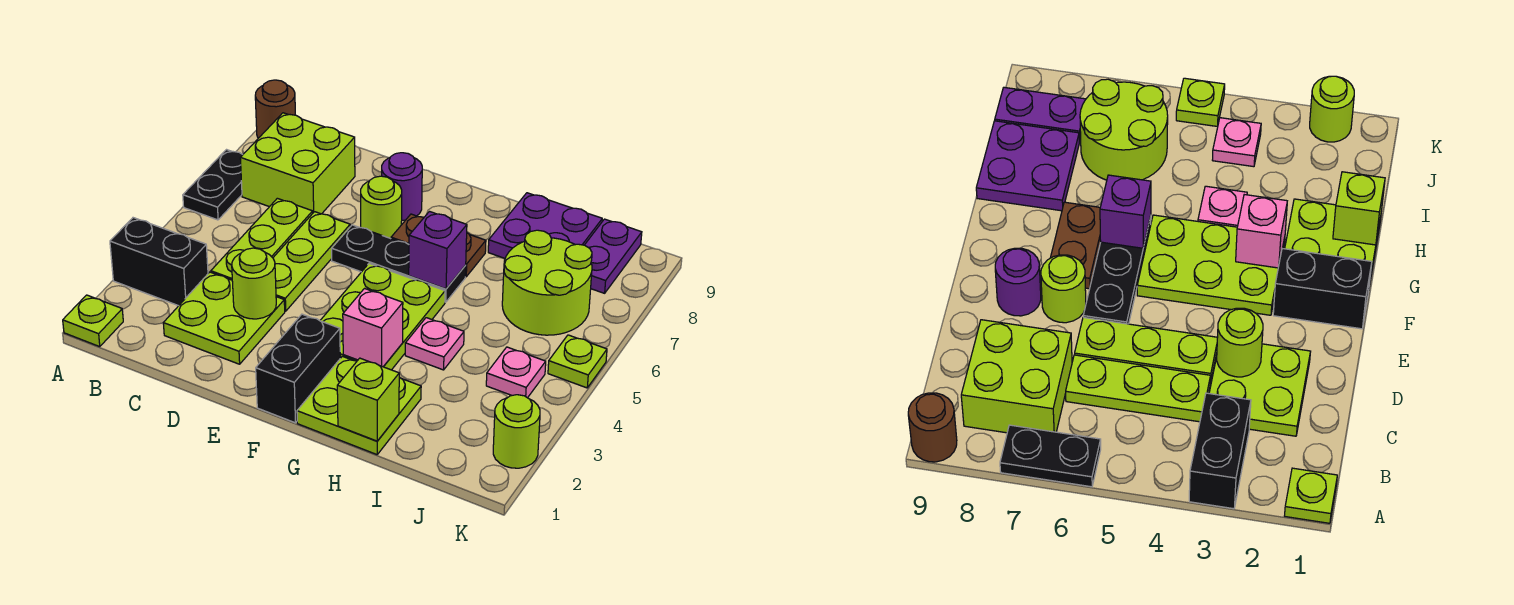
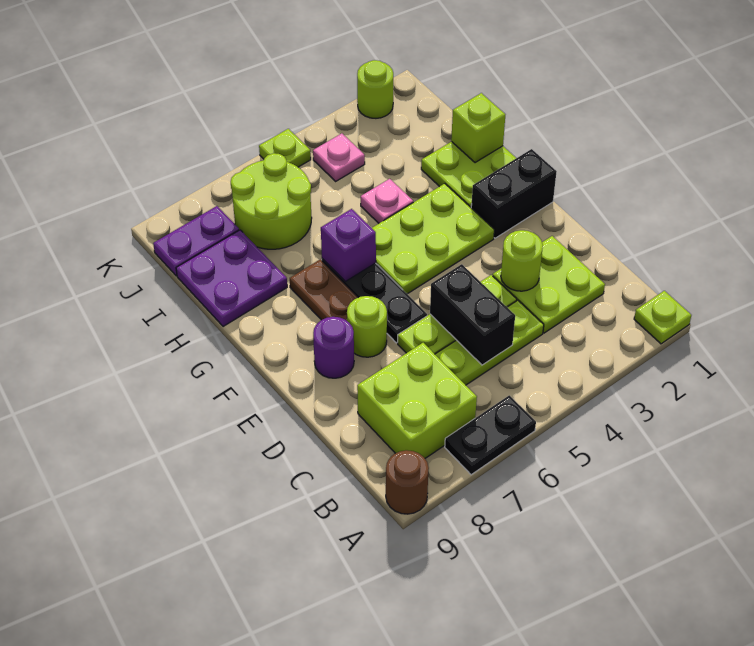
black 1x2 brick [110,218,208,306] -> black 1x2 brick moved to [430,264,515,365]
pink 1x1 brick [343,289,403,367] -> none

